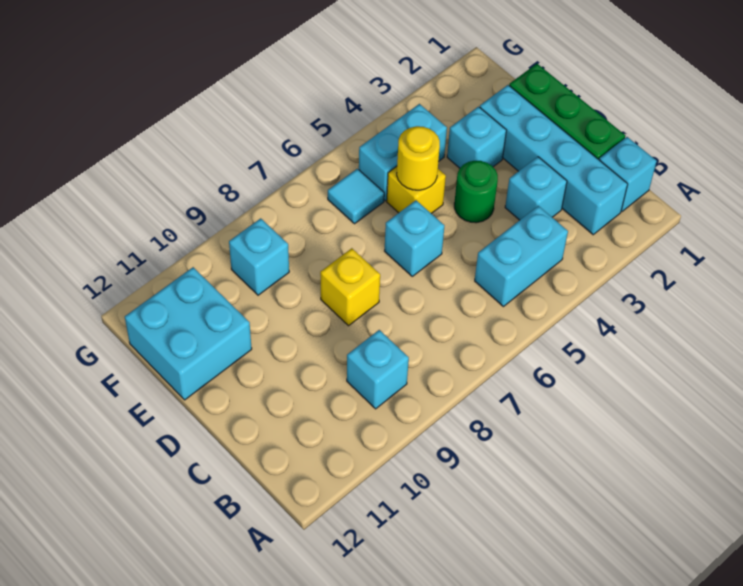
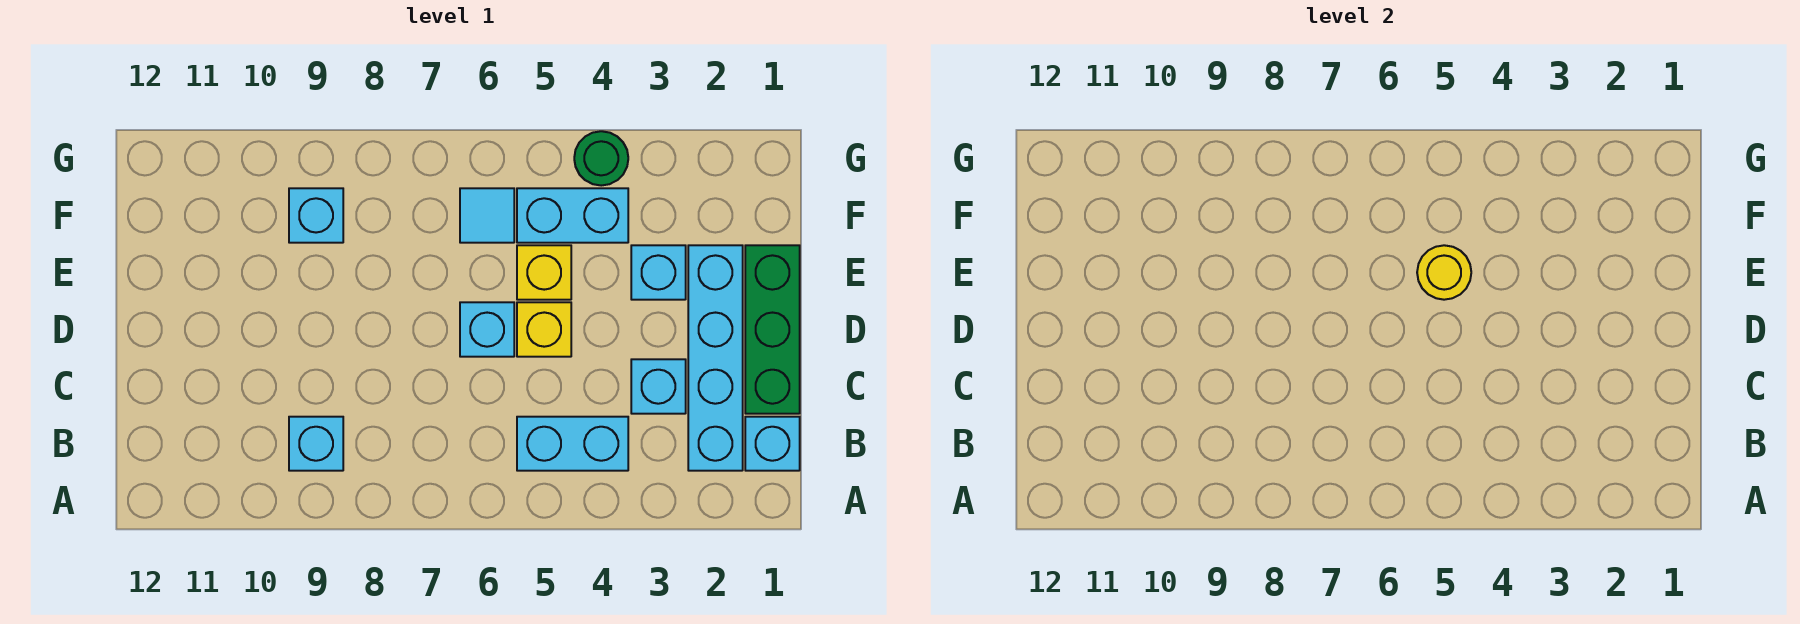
green 1x1 round brick [454,161,498,223] -> green 1x1 round brick moved to [574,131,628,186]
yellow 1x1 brick [320,248,380,326] -> yellow 1x1 brick moved to [517,302,571,357]
cyan 2x2 brick [125,267,252,400] -> none

